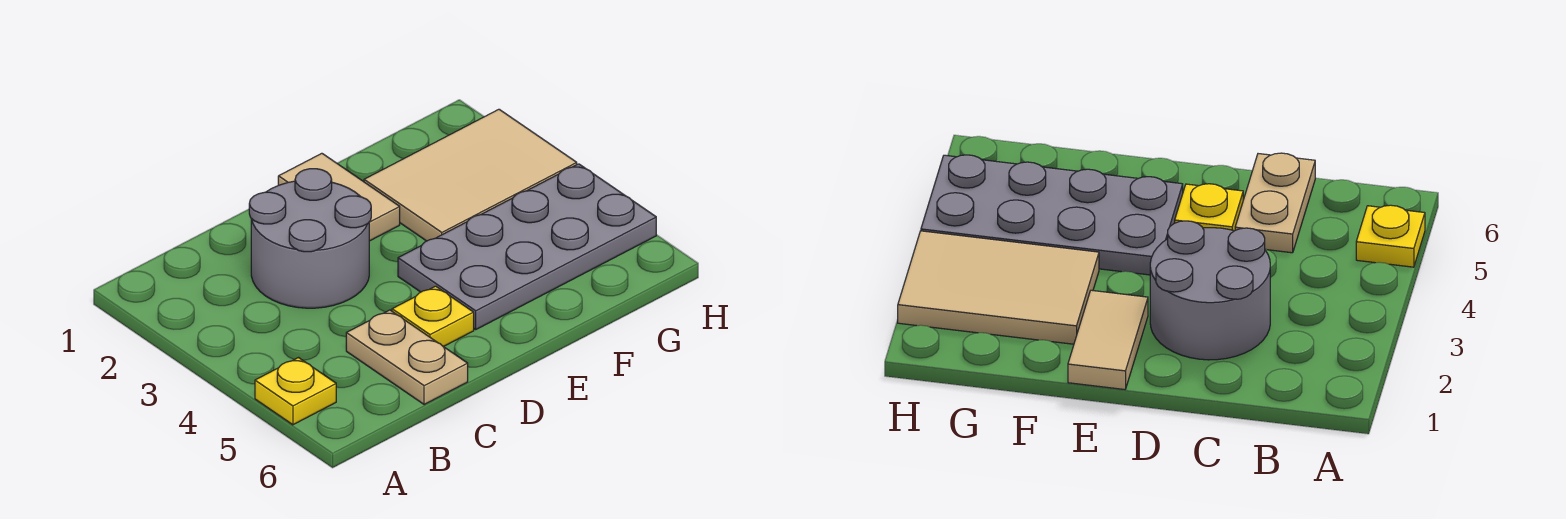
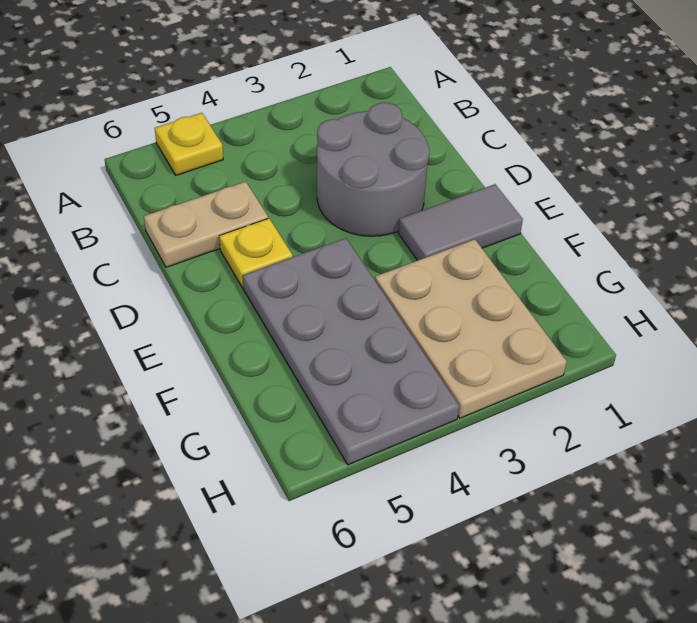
tan 1x2 tile [278,153,400,241] -> grey 1x2 tile [398,184,523,261]
tan 2x3 tile [364,109,577,241] -> tan 2x3 plate [375,239,567,418]

